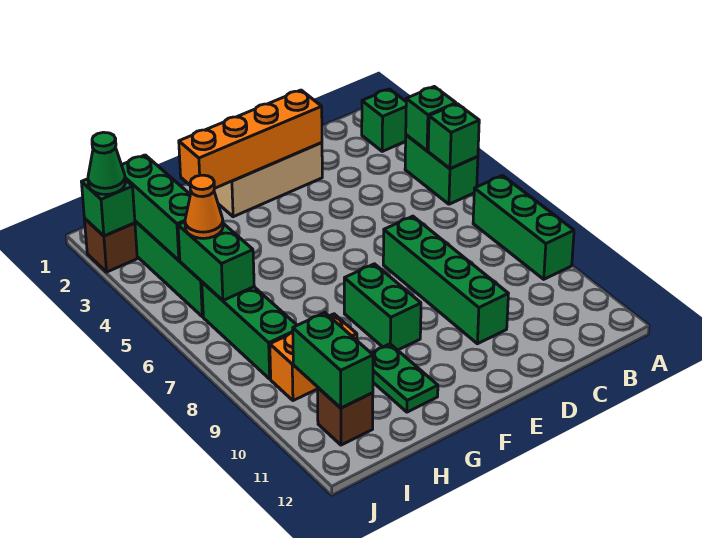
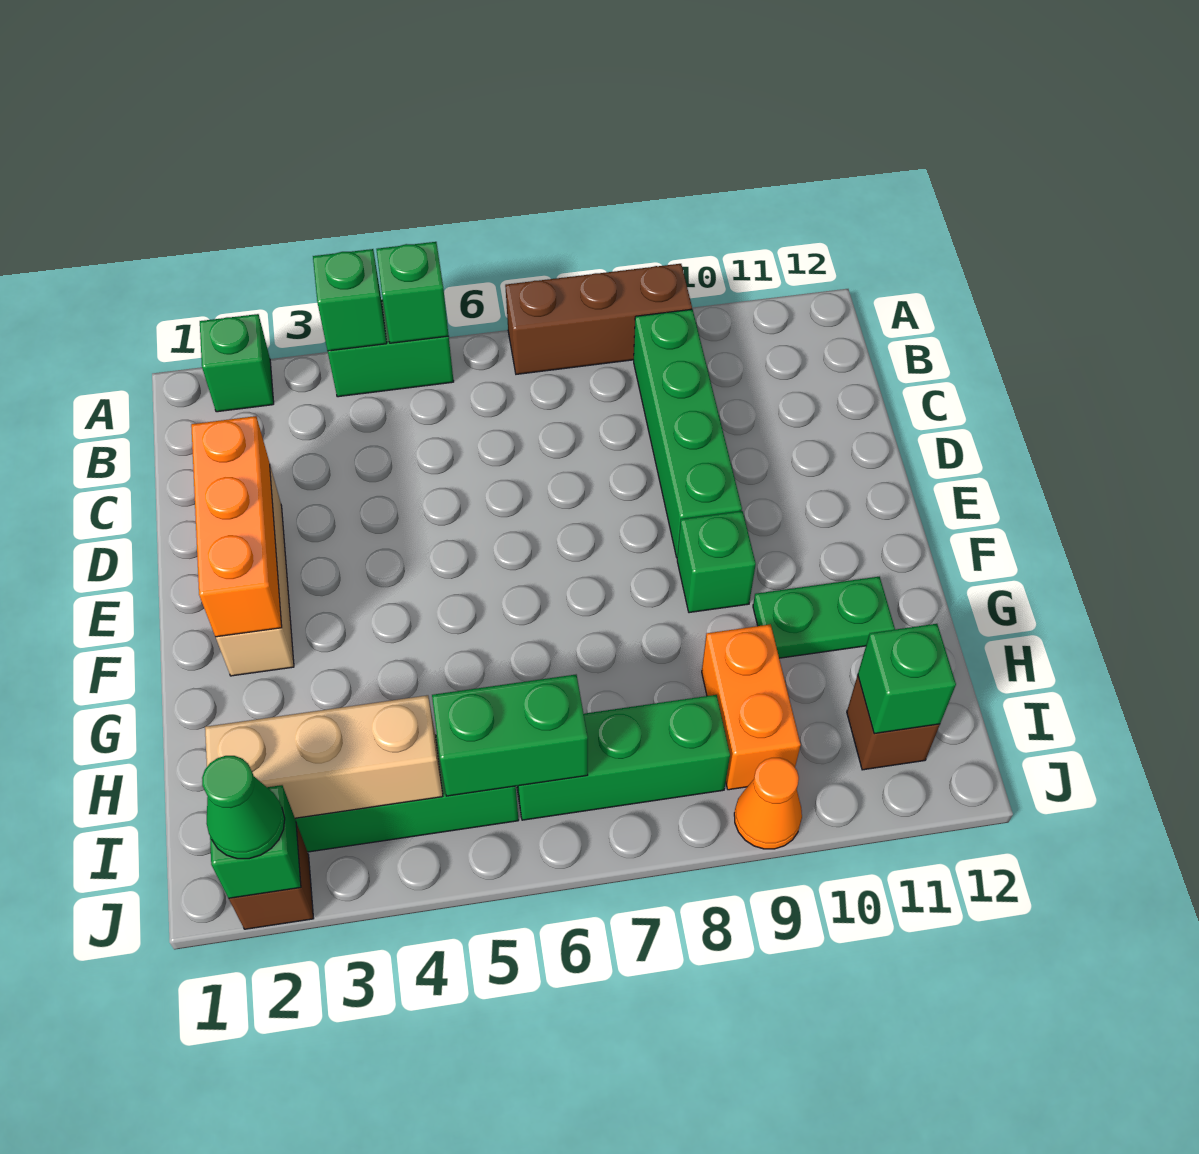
green 1x3 brick [473,176,574,279] -> brown 1x3 brick [505,264,692,374]
orange 1x4 brick [179,90,322,188] -> orange 1x3 brick [191,416,282,637]
green 1x4 brick [383,216,508,344] -> green 1x4 brick turned to [634,309,742,557]
green 1x2 brick [344,264,421,350] -> green 1x1 brick [677,511,756,613]
green 1x3 brick [122,155,190,260] -> tan 1x3 brick [205,695,443,818]
orange 1x1 cone [185,175,223,238] -> orange 1x1 cone moved to [734,758,802,849]
green 1x2 brick [293,313,373,408] -> green 1x1 brick [858,624,956,734]

